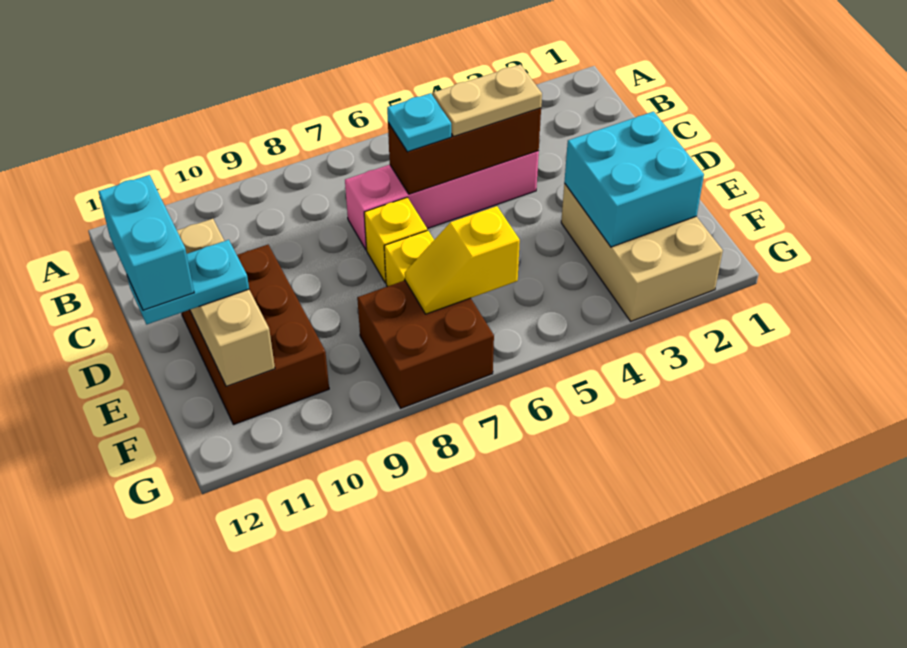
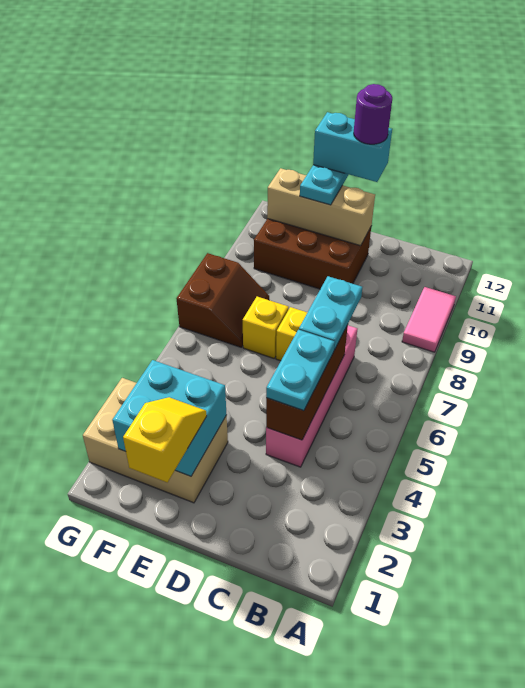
none -> pink 1x2 tile [402,287,456,352]
tan 1x2 plate [433,64,542,137] -> cyan 1x2 plate [266,330,335,411]
cyan 1x1 plate [387,93,451,152] -> cyan 1x2 plate [299,276,362,350]
none -> purple 1x1 round brick [354,84,392,144]
yellow 1x2 slope [405,206,520,314] -> yellow 1x2 slope moved to [123,397,207,482]
brown 2x2 brick [357,281,494,408] -> brown 2x2 slope [177,253,269,348]

